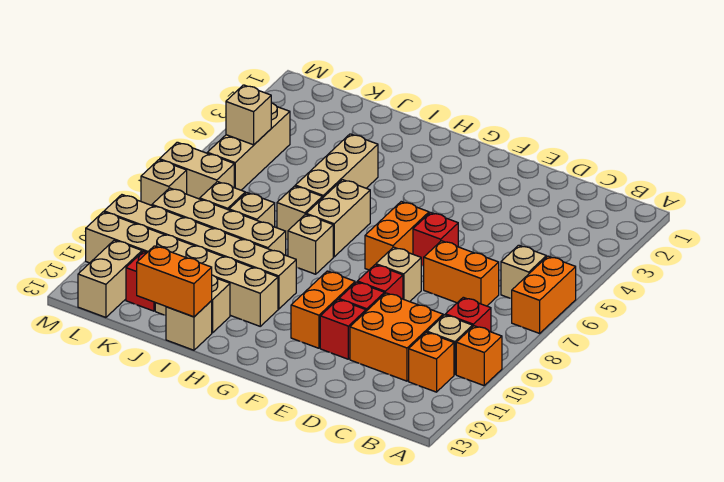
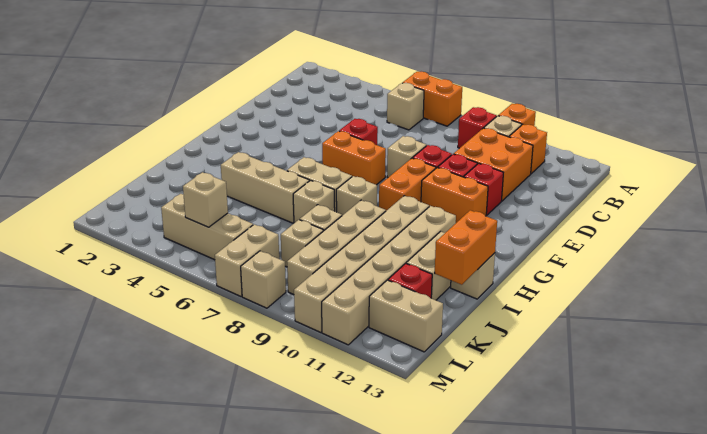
orange 1x2 brick [424,241,499,306] -> orange 1x2 brick moved to [379,158,436,211]

